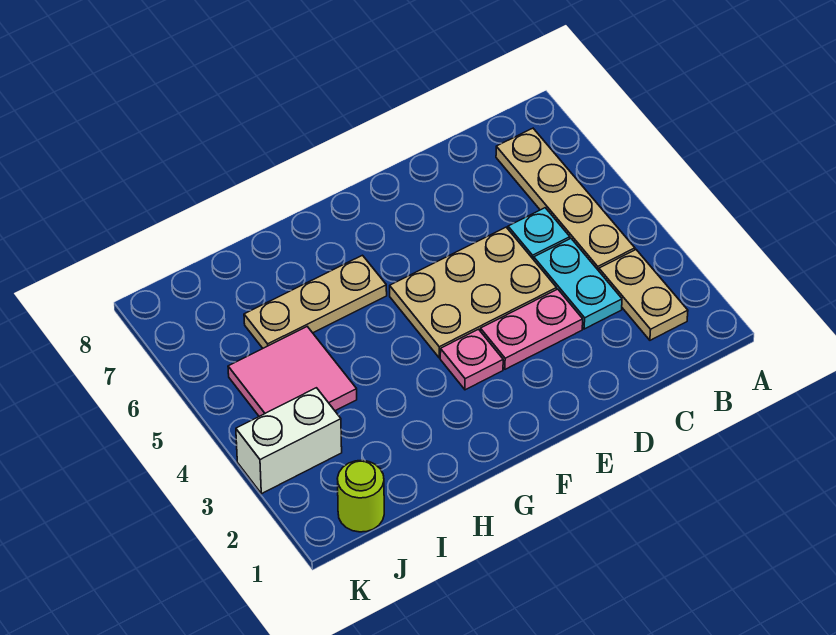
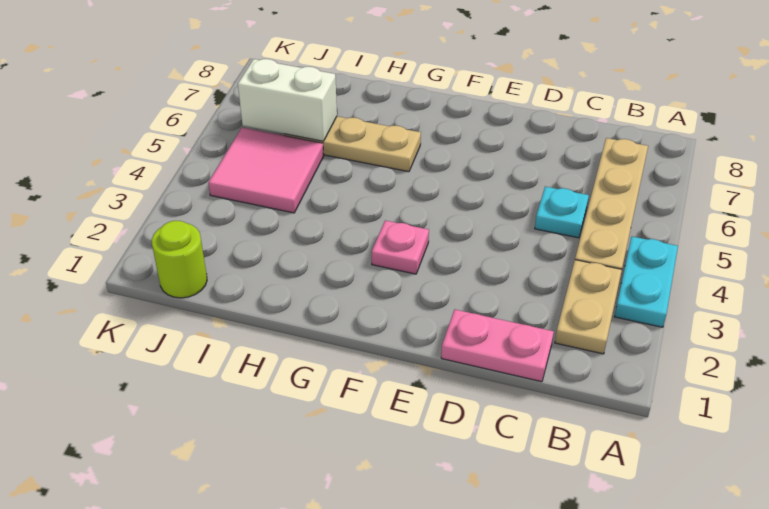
cyan 1x2 plate [534,239,622,329] -> cyan 1x2 plate moved to [614,237,678,327]
pink 1x2 plate [480,289,583,369] -> pink 1x2 plate moved to [441,309,554,382]
tan 2x3 plate [390,227,557,358] -> none
white 1x2 brick [236,388,342,494] -> white 1x2 brick moved to [238,59,337,141]

